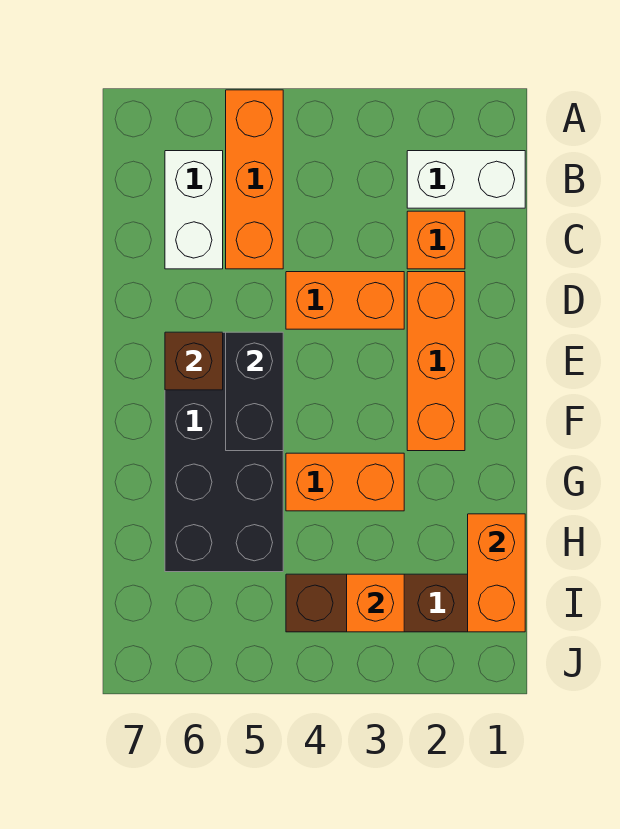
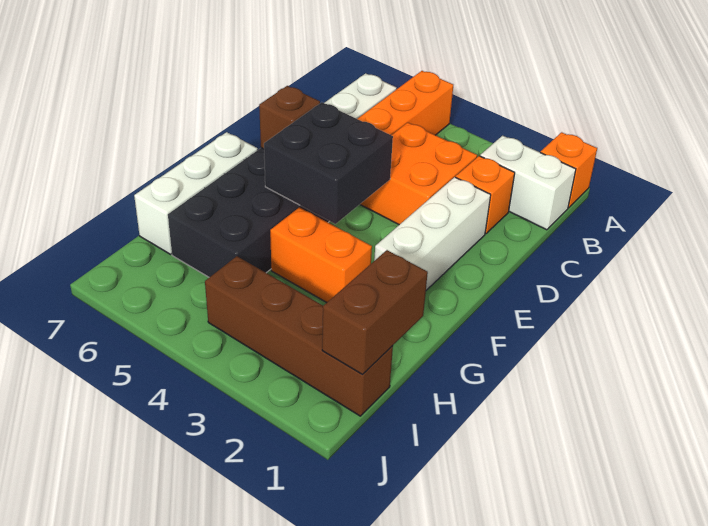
orange 1x3 brick [407,272,465,451] -> white 1x3 brick [374,177,491,290]
orange 1x2 brick [286,272,404,329] -> orange 2x2 brick [360,123,477,225]
black 1x2 brick [226,332,283,451] -> black 2x2 brick [264,102,393,224]
none -> white 1x3 brick [134,132,258,254]
orange 1x2 brick [468,514,525,632] -> brown 1x2 brick [322,250,428,374]
orange 1x1 brick [347,574,404,632] -> orange 1x1 brick moved to [540,132,597,208]

